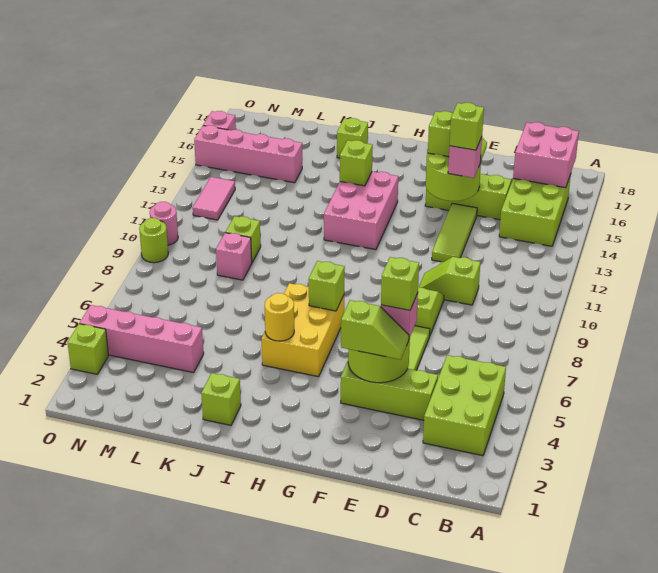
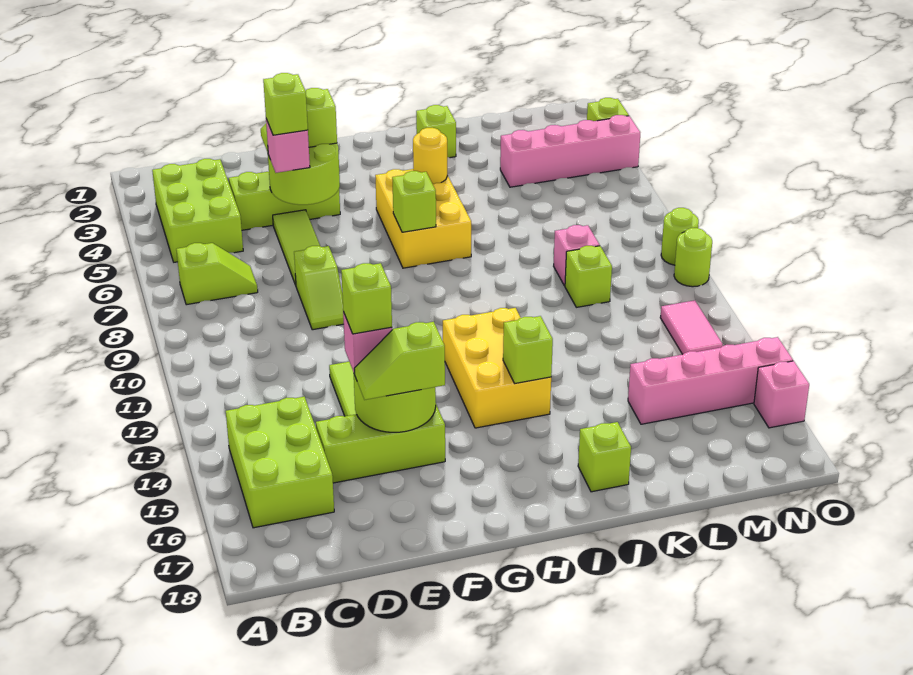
pink 2x2 brick [513,122,579,188] -> none
lime 1x2 slope [419,257,480,305] -> lime 1x2 slope moved to [176,243,258,305]
pink 2x3 brick [324,171,398,250] -> yellow 2x3 brick [443,308,551,428]
pink 1x1 round brick [150,202,178,245] -> lime 1x1 round brick [674,228,712,287]

